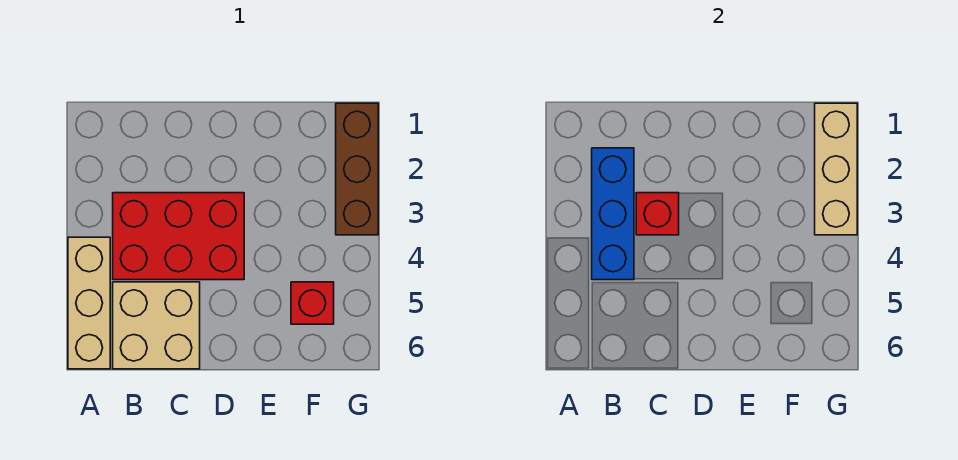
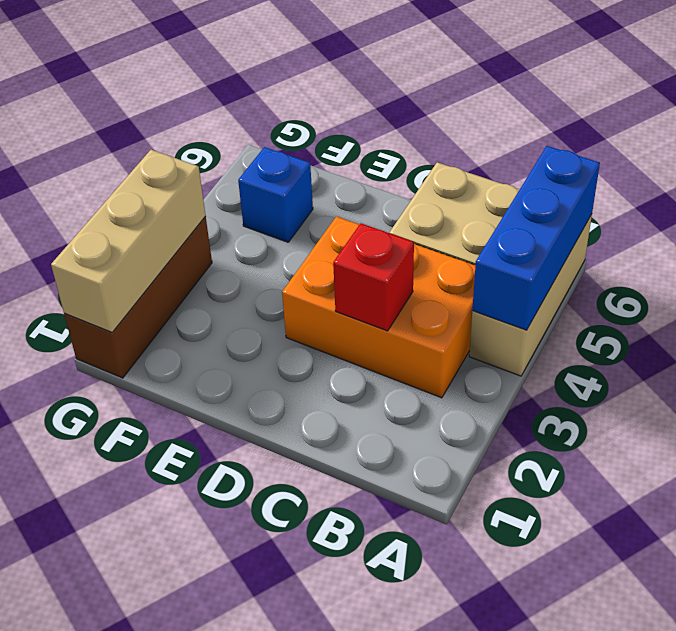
blue 1x3 brick [592,148,634,280] -> blue 1x3 brick moved to [472,146,600,330]
red 2x3 brick [113,193,244,280] -> orange 2x3 brick [282,216,475,398]
red 1x1 brick [291,282,334,324] -> blue 1x1 brick [238,147,313,242]

